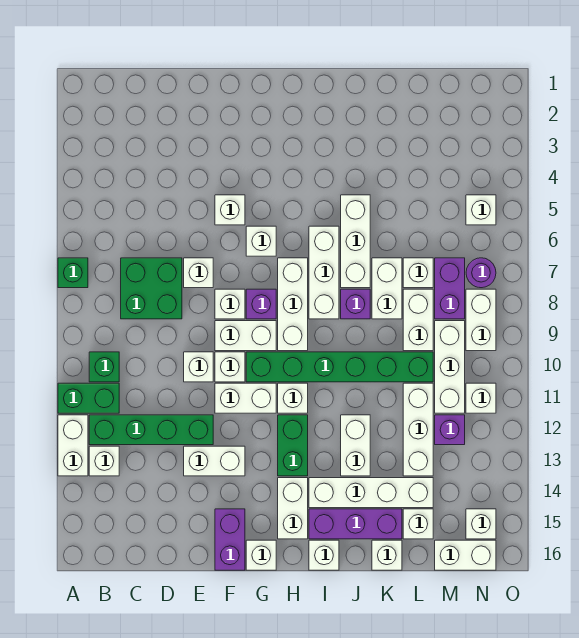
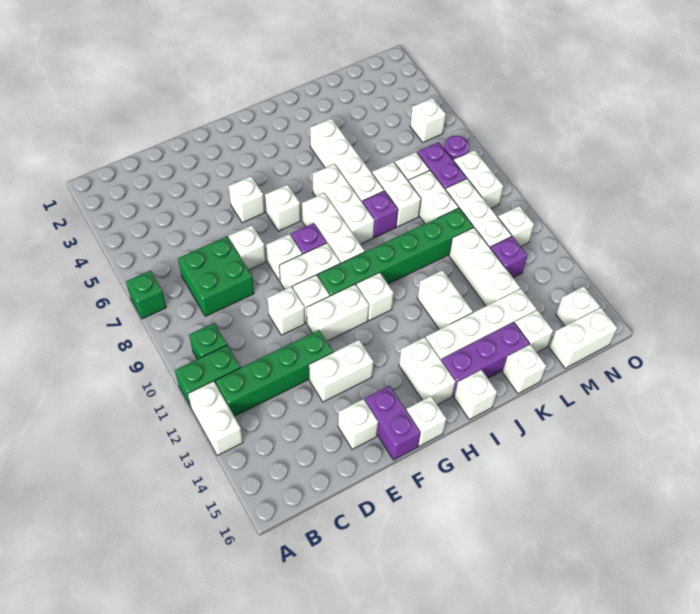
white 1x1 brick [89,446,119,476] -> white 1x1 brick moved to [338,399,378,449]
green 1x2 brick [278,415,308,476] -> none
white 1x3 brick [341,195,370,288] -> white 1x4 brick [310,118,384,202]

